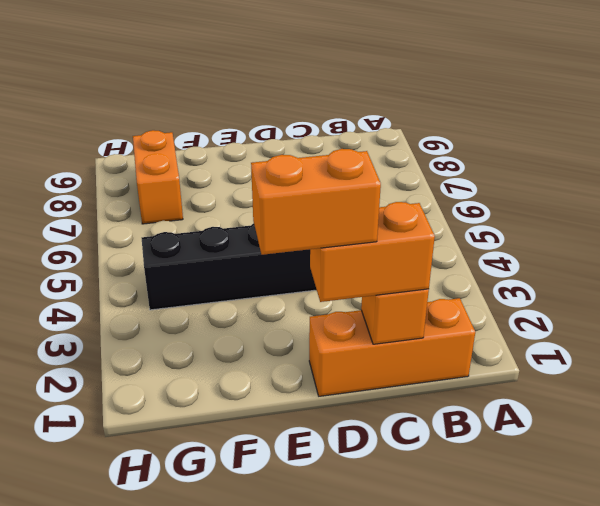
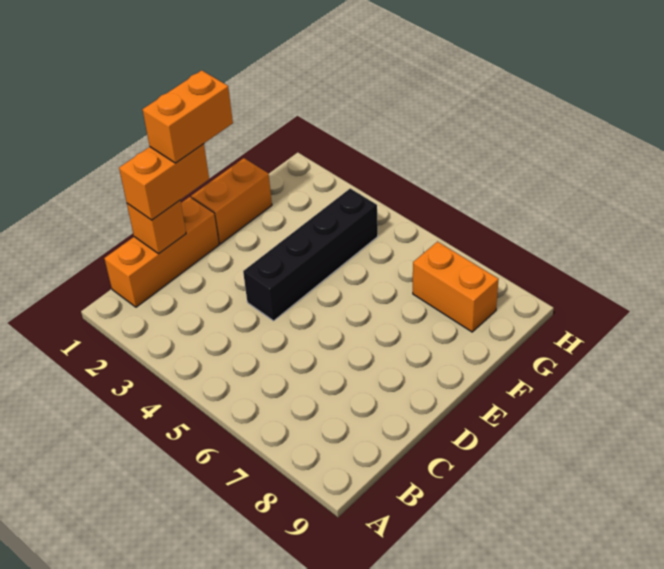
none -> orange 1x2 brick [191,158,272,244]

